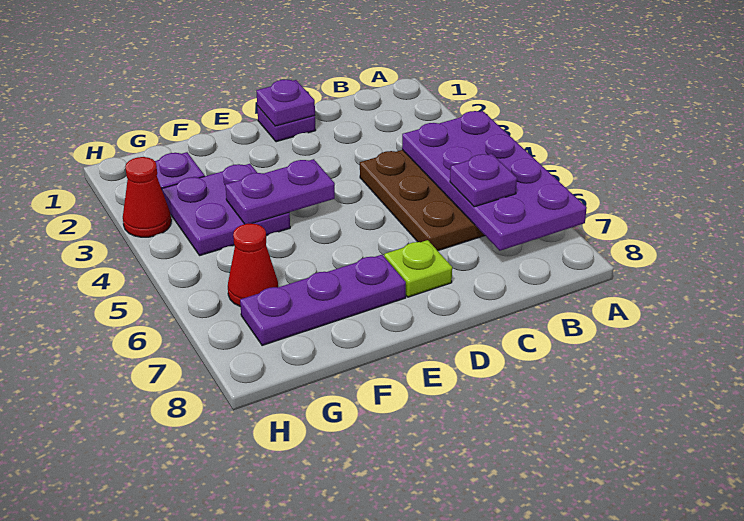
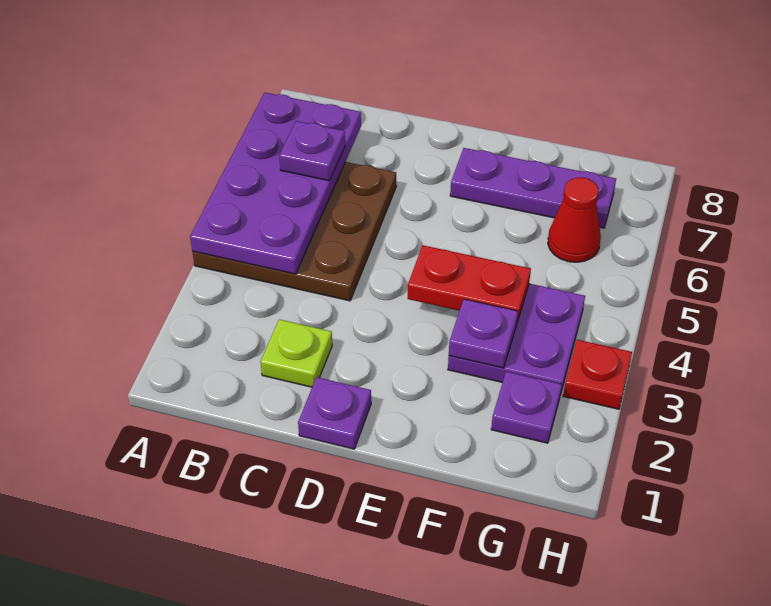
purple 1x1 plate [256,80,315,126] -> purple 1x1 plate moved to [449,299,518,368]
lime 1x1 plate [384,240,452,297] -> lime 1x1 plate moved to [261,319,332,387]
purple 1x2 plate [225,159,335,224] -> red 1x2 plate [408,245,531,322]
red 1x1 cone [123,157,171,237] -> red 1x1 plate [563,340,632,409]

